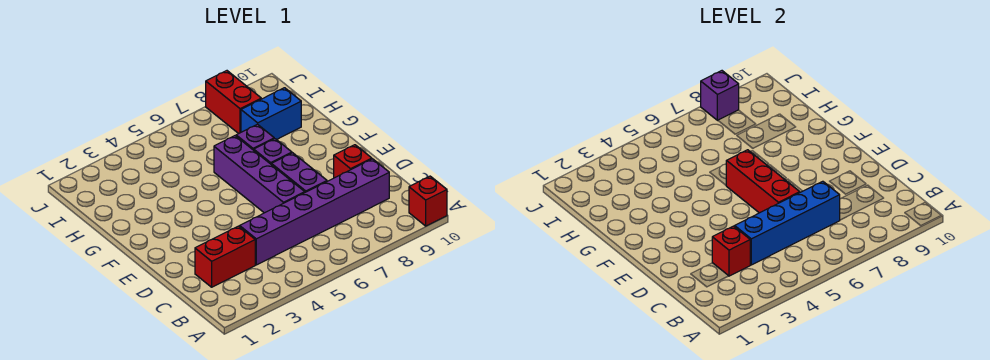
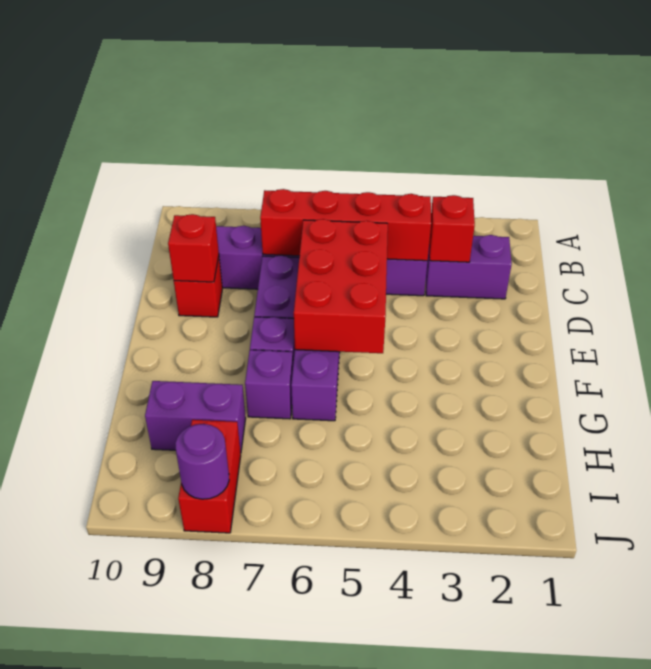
red 1x1 brick [409,176,447,226] -> red 1x1 brick moved to [168,214,219,282]
red 1x2 brick [195,226,255,287] -> purple 1x2 brick [426,235,512,299]
blue 1x4 brick [735,181,840,265] -> red 1x4 brick [260,189,431,261]
red 1x3 brick [726,150,800,213] -> red 2x3 brick [294,219,388,353]
blue 1x2 brick [241,88,301,140] -> purple 1x2 brick [145,381,246,452]
purple 1x1 brick [701,71,739,120] -> purple 1x1 round brick [175,424,229,499]

